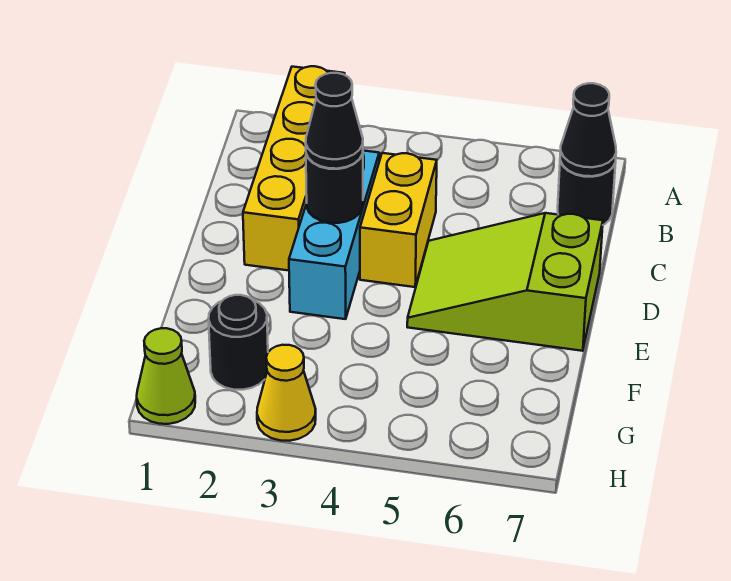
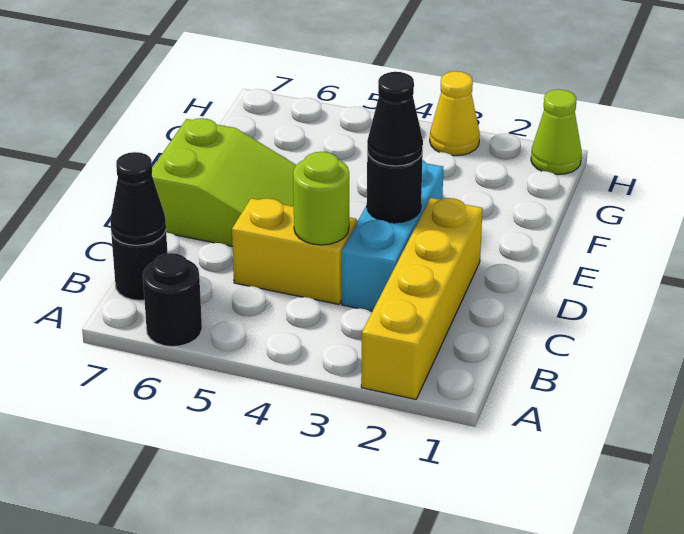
yellow 1x2 brick [360,153,437,287] -> yellow 1x2 brick turned to [232,198,356,304]
none -> lime 1x1 round brick [293,152,349,245]
black 1x1 round brick [209,295,268,390] -> black 1x1 round brick moved to [143,253,202,347]

